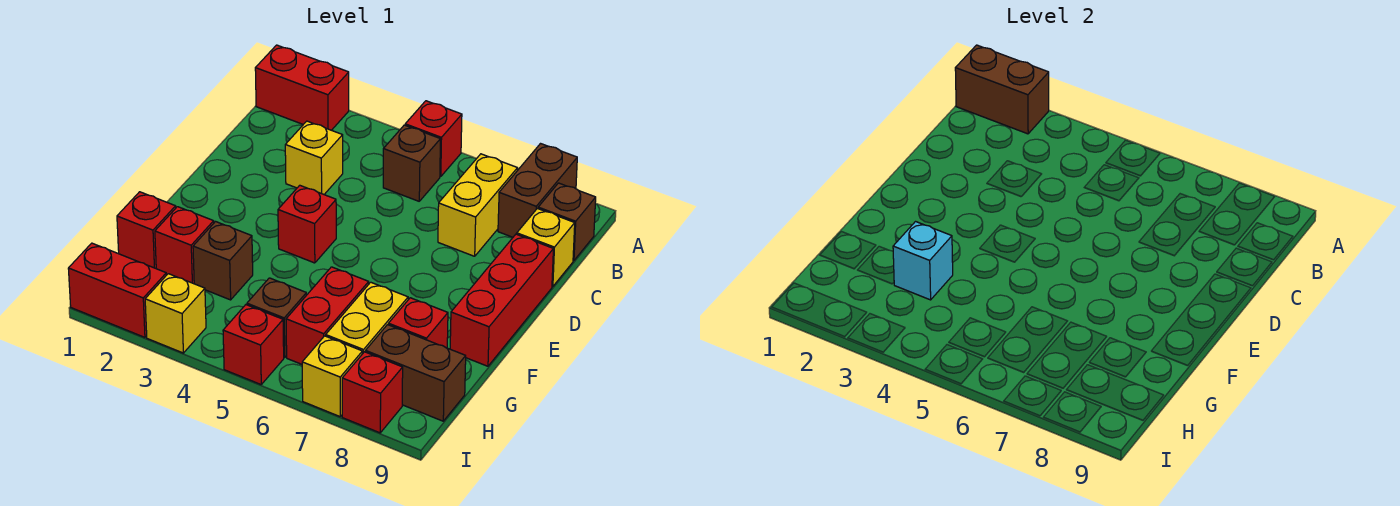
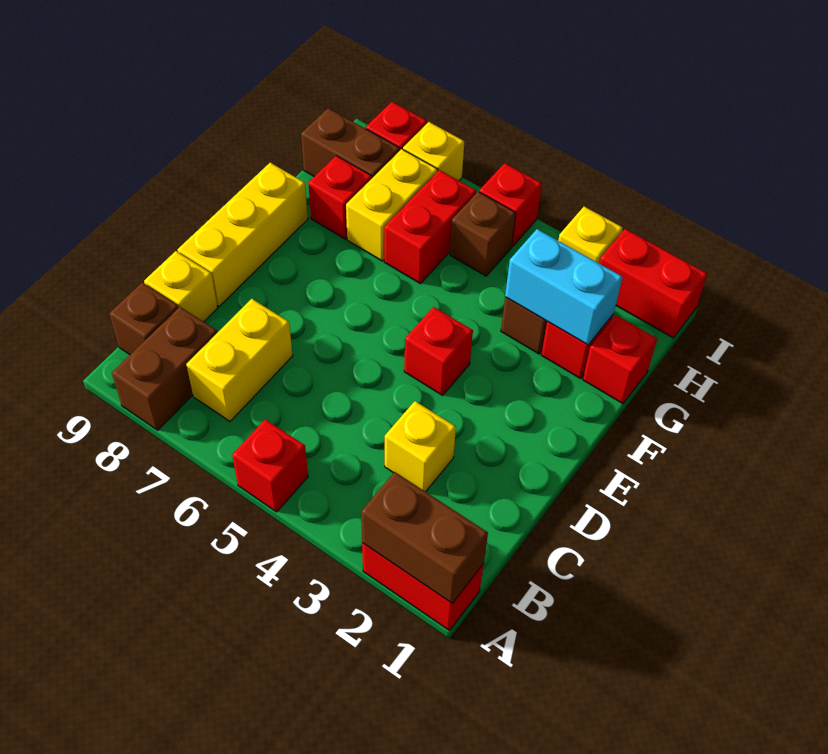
brown 1x1 brick [383,125,440,201] -> none
red 1x3 brick [450,234,553,366] -> yellow 1x3 brick [178,163,308,306]
cyan 1x1 brick [893,222,953,300] -> cyan 1x2 brick [505,229,623,345]

